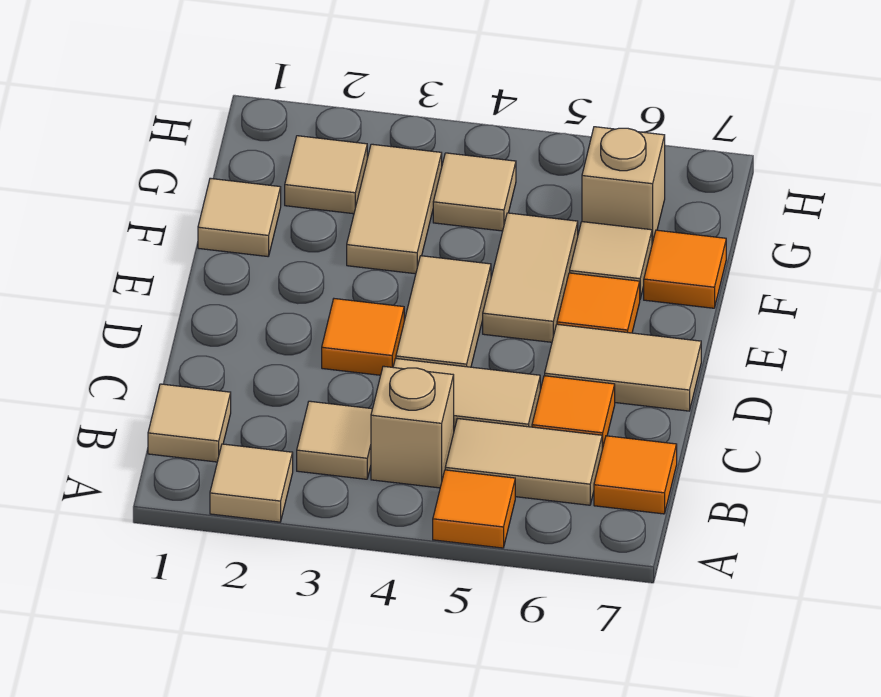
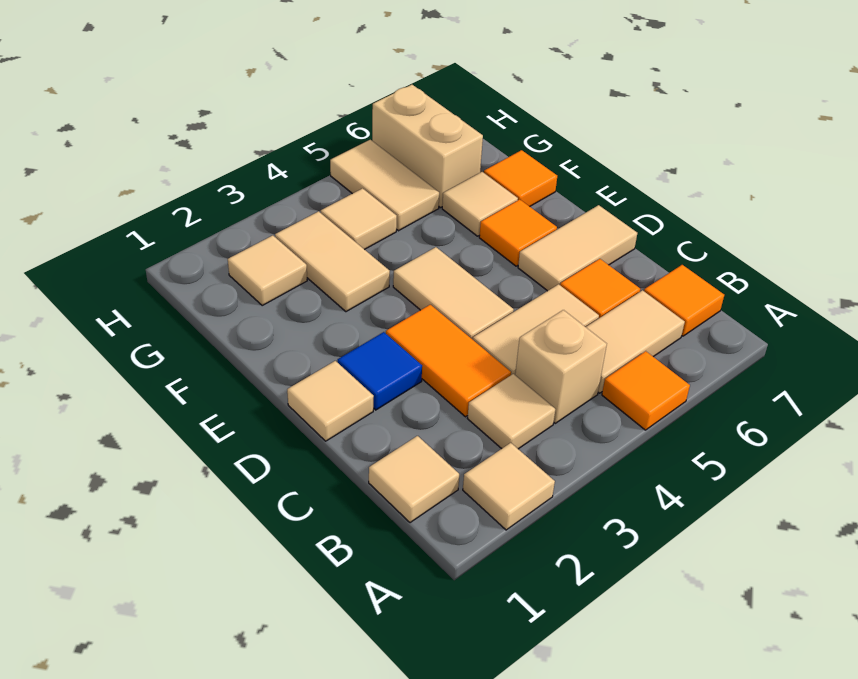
none -> blue 1x1 tile [338,332,422,410]
orange 1x1 tile [322,299,404,375] -> orange 1x2 tile [386,305,511,417]
tan 1x2 tile [483,213,578,342] -> tan 1x2 tile moved to [330,140,439,231]
tan 1x1 tile [198,178,281,256] -> tan 1x1 tile moved to [287,361,374,441]
tan 1x1 brick [582,127,665,243] -> tan 1x2 brick [372,85,483,208]

